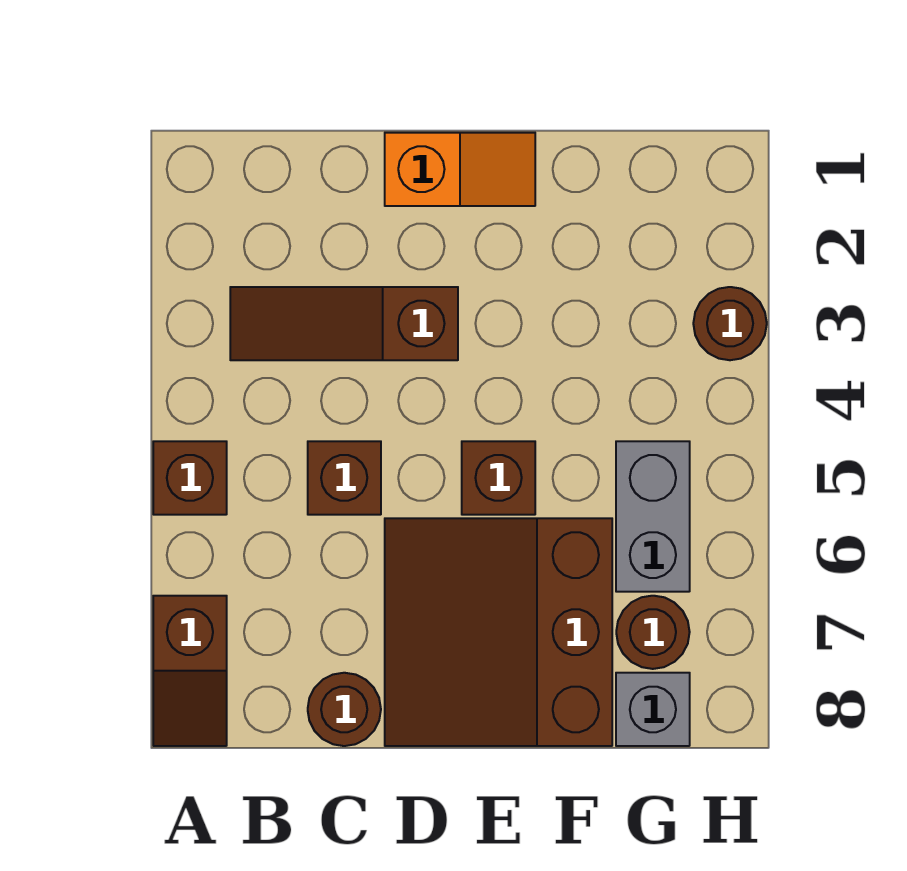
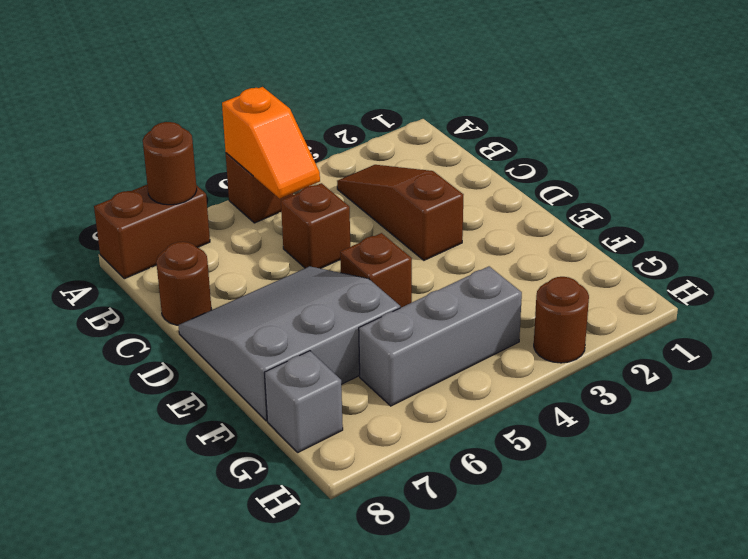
brown 1x2 slope [153,596,227,746] -> brown 1x2 brick [94,185,210,279]
orange 1x2 slope [385,133,535,206] -> orange 1x2 slope moved to [222,87,320,199]
brown 3x3 slope [385,518,612,746] -> grey 3x3 slope [178,266,400,421]
grey 1x2 brick [616,441,690,592] -> grey 1x3 brick [359,266,522,406]
brown 1x1 round brick [616,596,690,669] -> brown 1x1 round brick moved to [143,122,197,205]

